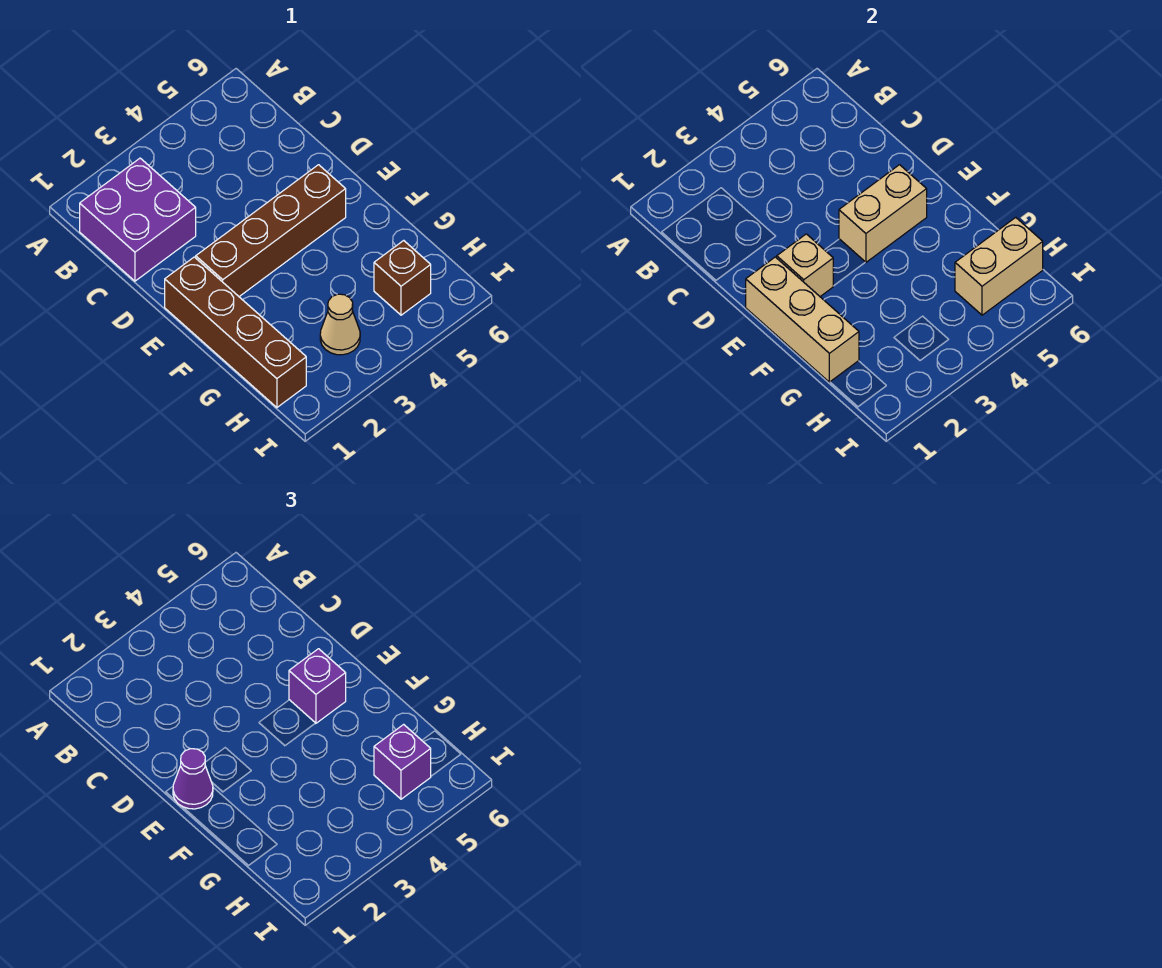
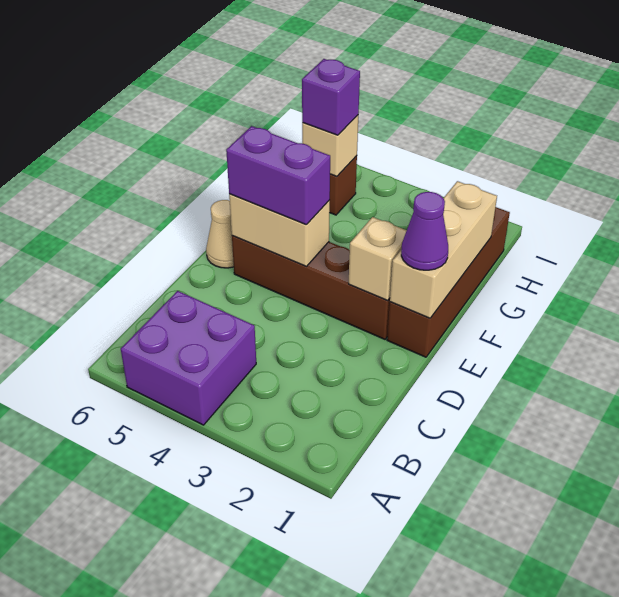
purple 2x2 brick [80,158,196,281] -> purple 2x2 brick moved to [121,291,256,425]
purple 1x1 brick [289,649,346,723] -> purple 1x2 brick [226,126,330,224]
tan 1x1 cone [320,294,360,355] -> tan 1x1 cone moved to [206,200,234,268]
tan 1x2 brick [955,217,1043,315] -> tan 1x1 brick [302,115,358,177]

